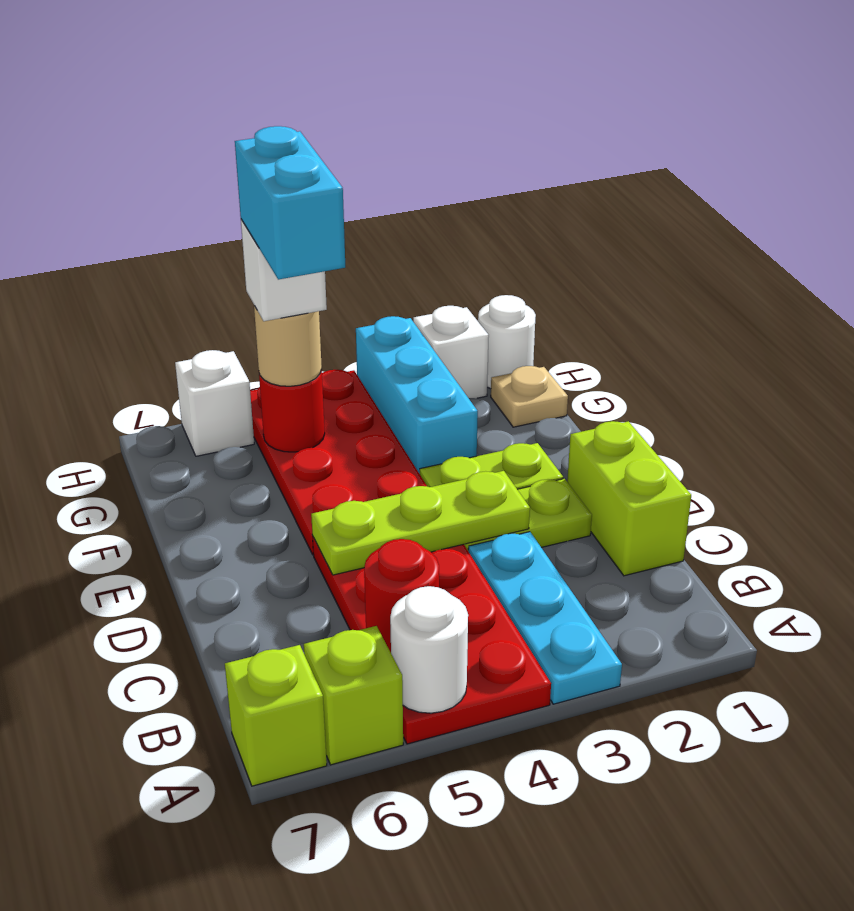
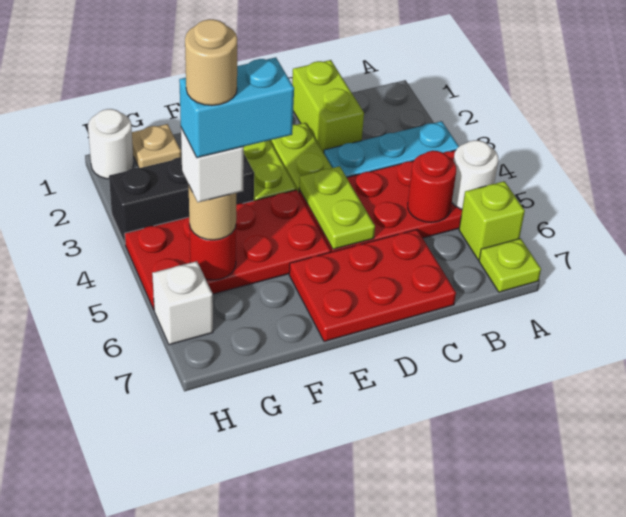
lime 1x1 brick [225,645,327,786] -> lime 1x1 plate [479,238,541,292]
lime 1x2 brick [567,421,691,576] -> lime 1x2 brick turned to [292,60,364,153]
none -> red 2x3 plate [289,230,456,342]
lime 1x3 plate [311,471,530,575] -> lime 1x2 plate [299,166,375,249]
cyan 1x3 brick [356,316,478,474] -> black 1x3 brick [109,154,254,243]
none -> tan 1x1 round brick [185,19,237,106]
white 1x1 brick [413,306,489,398] -> none

